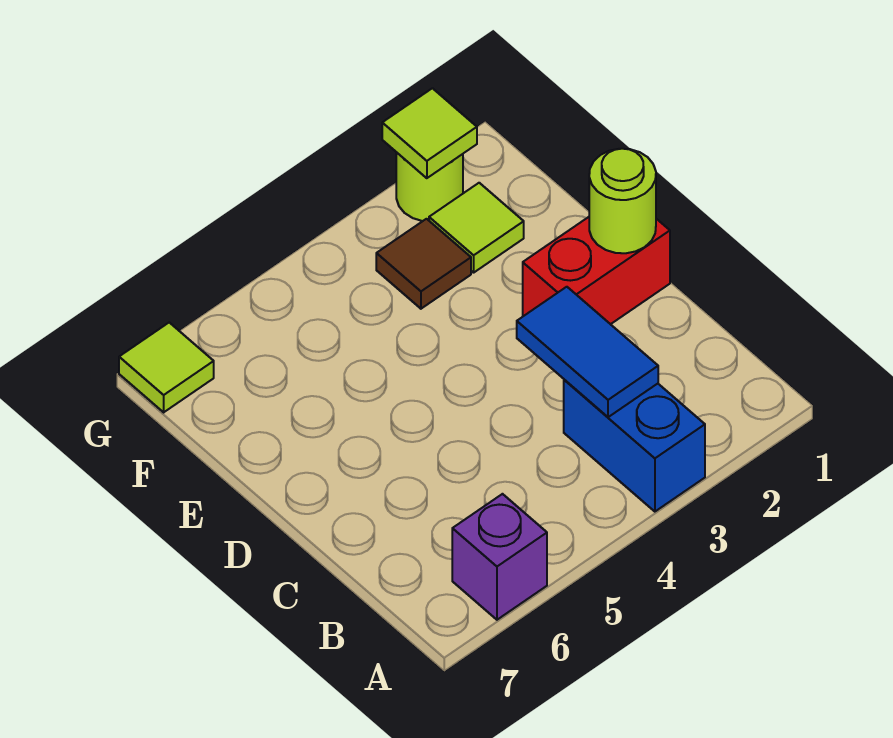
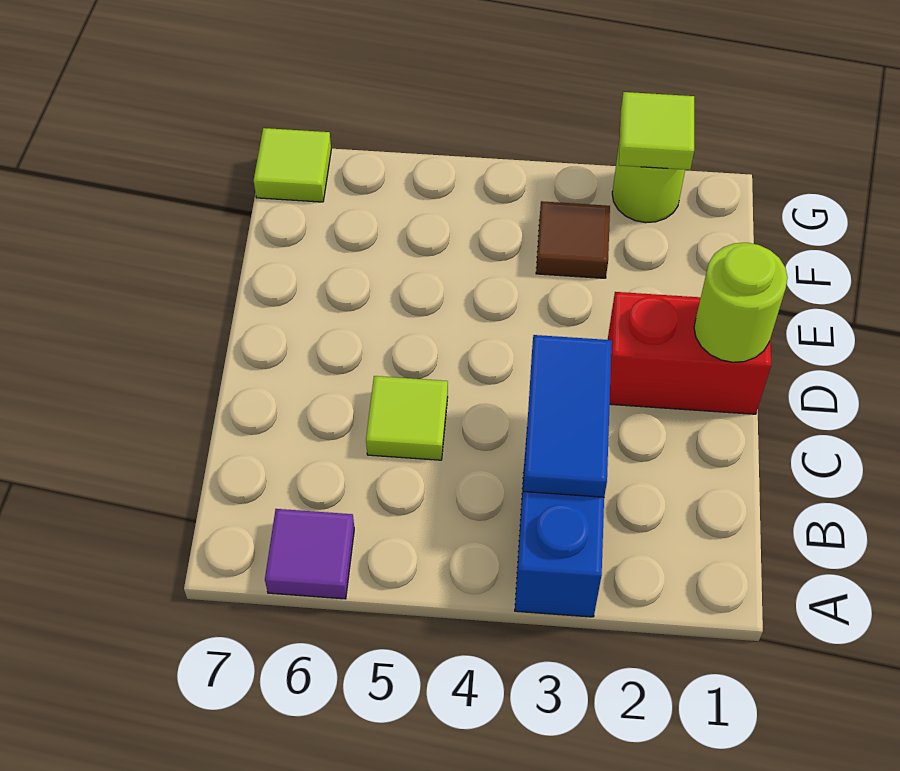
purple 1x1 brick [452,494,547,620] -> purple 1x1 tile [265,509,354,599]
lime 1x1 tile [429,183,524,273] -> lime 1x1 tile moved to [366,376,448,460]

